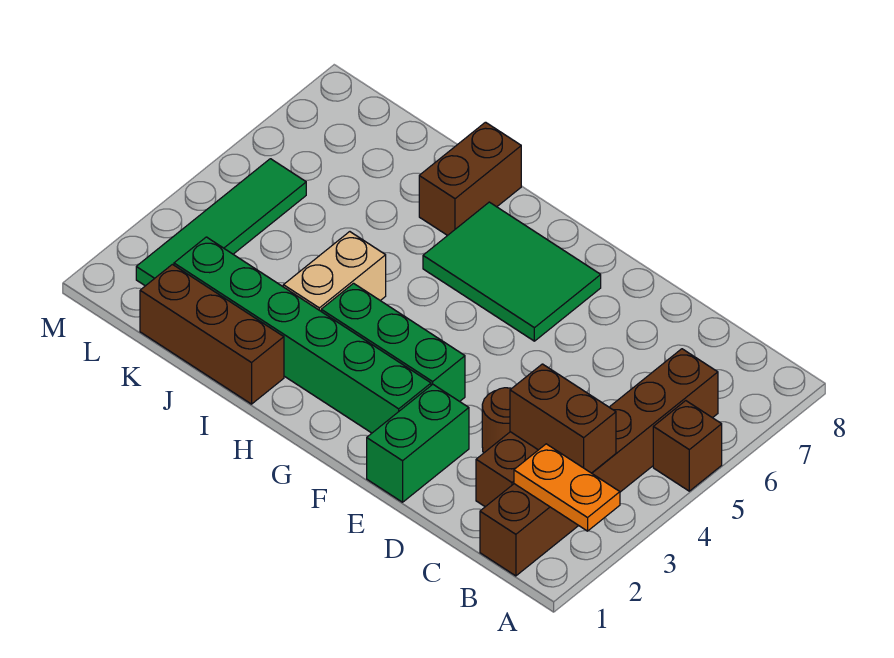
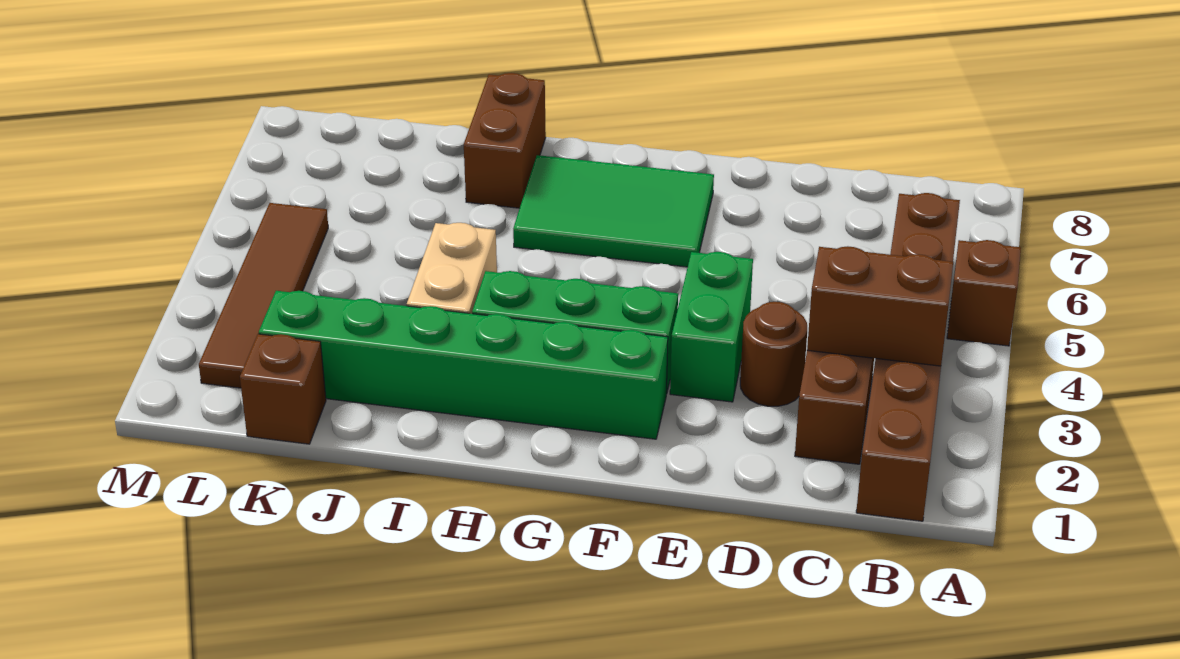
orange 1x2 plate [514,444,620,531] -> none
green 1x2 brick [367,384,469,502] -> green 1x2 brick moved to [670,252,753,402]
brown 1x3 brick [140,264,284,404] -> brown 1x1 brick [240,334,326,444]
green 1x4 tile [136,159,306,286] -> brown 1x4 tile [199,203,328,388]

